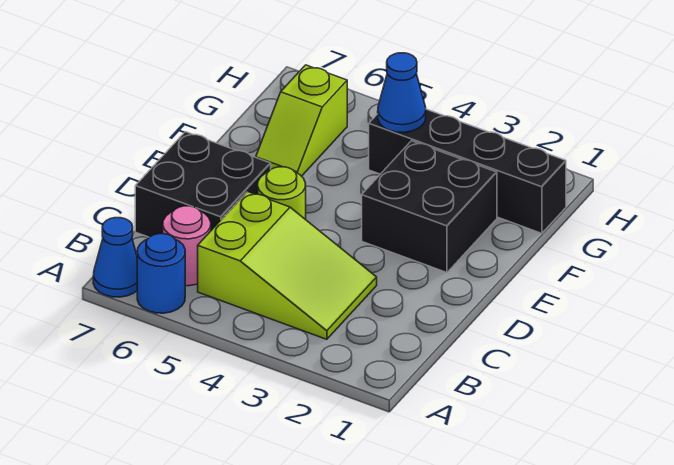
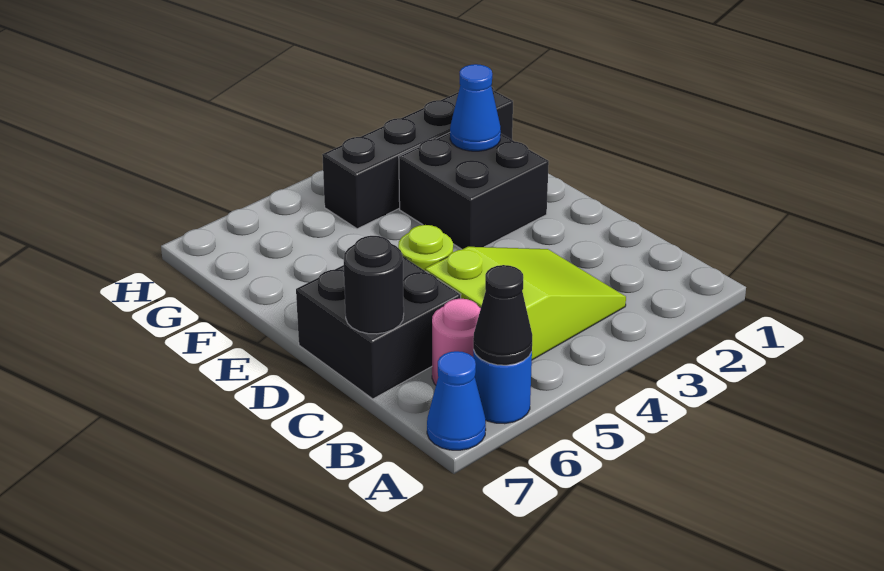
none -> black 1x1 cone [473,265,532,365]
none -> black 1x1 round brick [344,236,404,334]
lime 1x2 slope [256,65,347,176] -> none
blue 1x1 cone [378,53,426,132] -> blue 1x1 cone moved to [450,64,501,151]

